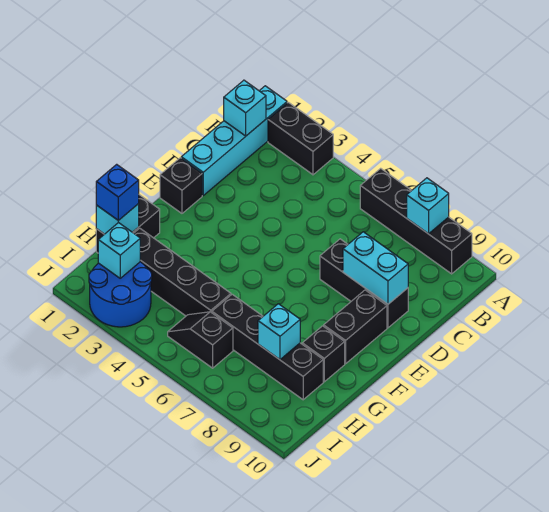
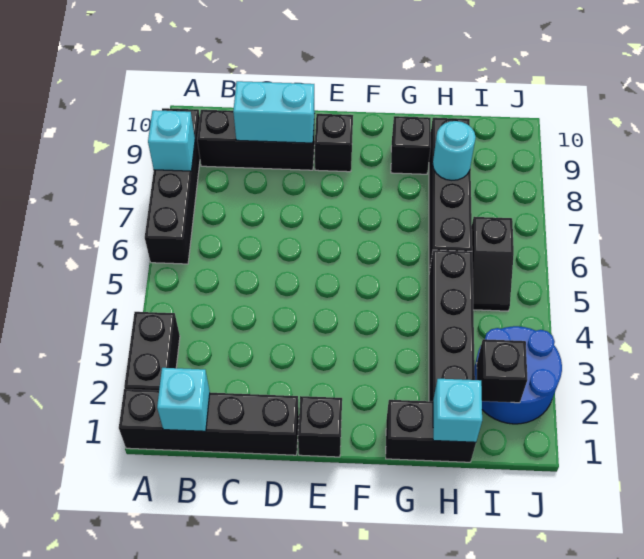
cyan 1x4 brick [181,86,287,195] -> black 1x4 brick [119,389,299,455]
black 1x3 brick [320,239,408,328] -> black 1x3 brick turned to [197,110,315,170]
cyan 1x2 brick [343,232,408,304] -> cyan 1x2 brick turned to [233,81,315,143]
black 1x2 brick [324,290,387,364] -> black 1x1 brick [315,114,353,172]
blue 1x1 brick [96,164,139,220] -> none
cyan 1x1 brick [258,304,300,360] -> cyan 1x1 round brick [433,121,476,180]
cyan 1x1 brick [98,222,140,278] -> black 1x1 brick [477,339,527,403]

